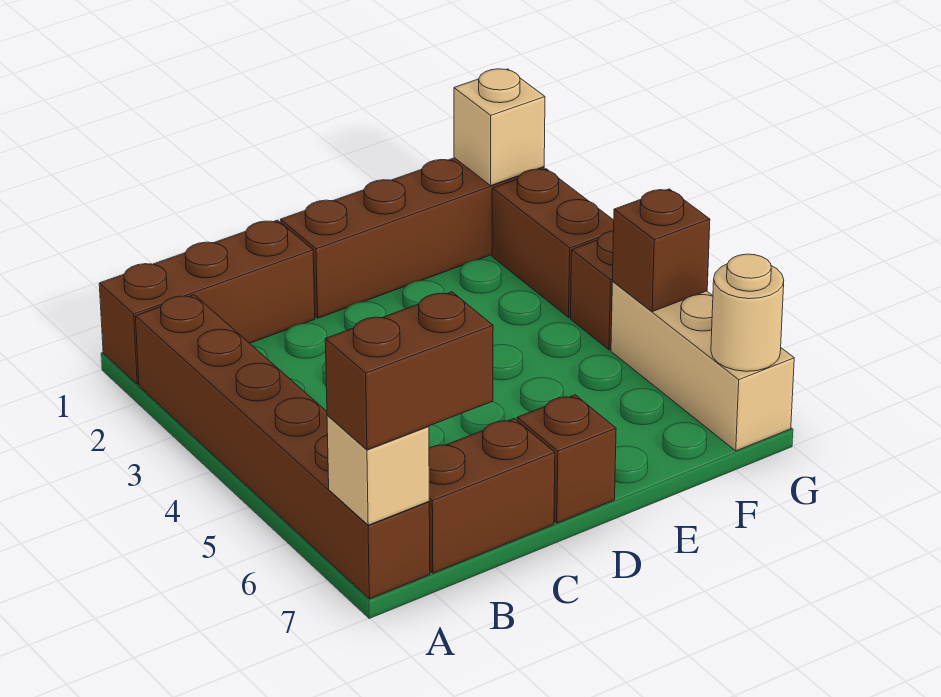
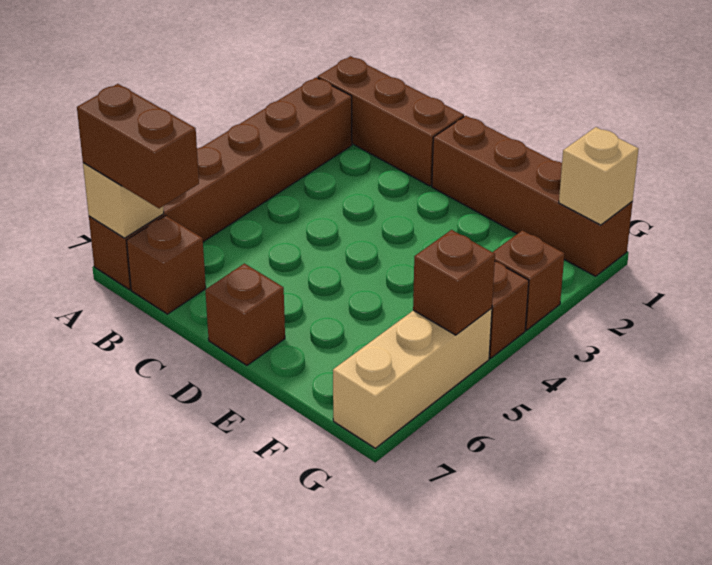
brown 1x2 brick [429,419,555,573] -> brown 1x1 brick [127,215,206,314]
brown 1x2 brick [492,169,614,317] -> brown 1x1 brick [493,230,564,330]
tan 1x1 round brick [711,254,784,371] -> none

